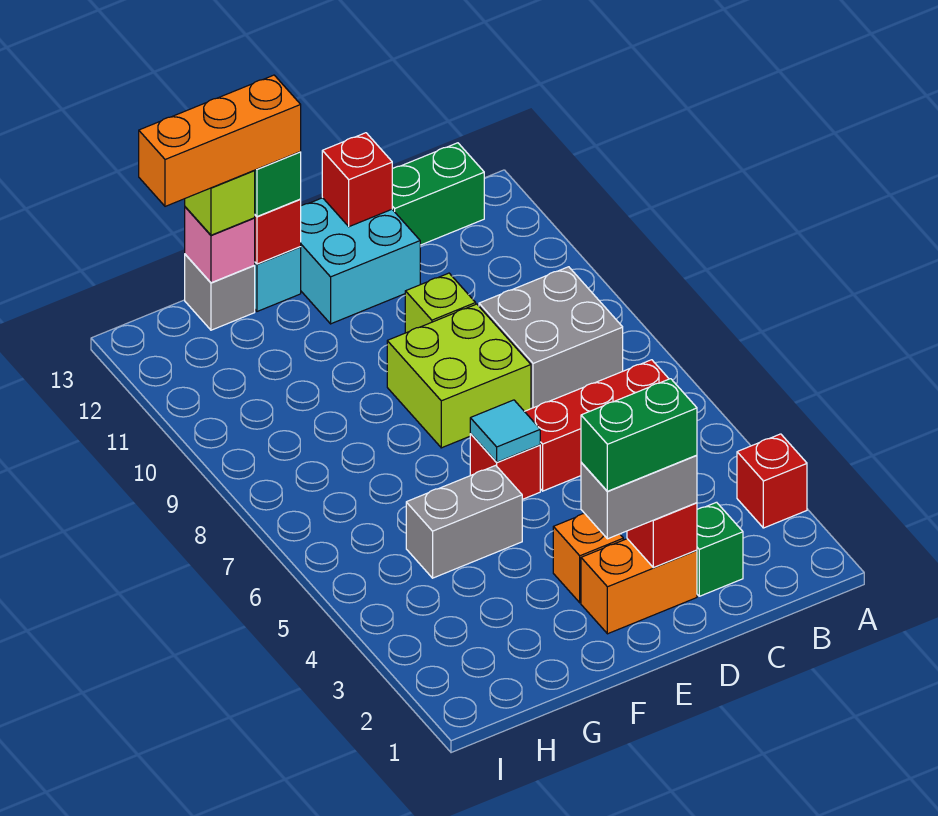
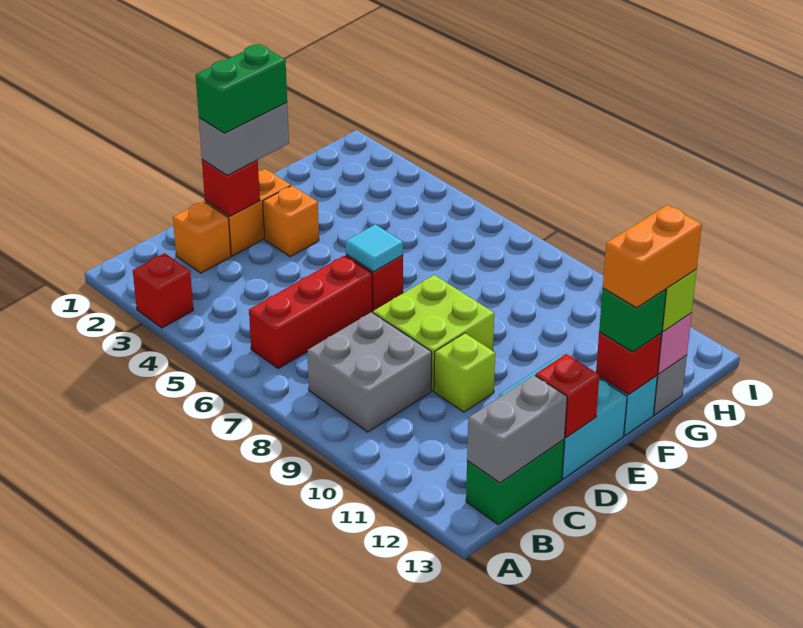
green 1x1 brick [697,502,743,596] -> orange 1x1 brick [173,201,231,273]
grey 1x2 brick [406,465,522,578] -> grey 1x2 brick moved to [467,375,567,483]
orange 1x3 brick [139,75,301,206] -> orange 1x2 brick [603,205,702,308]

